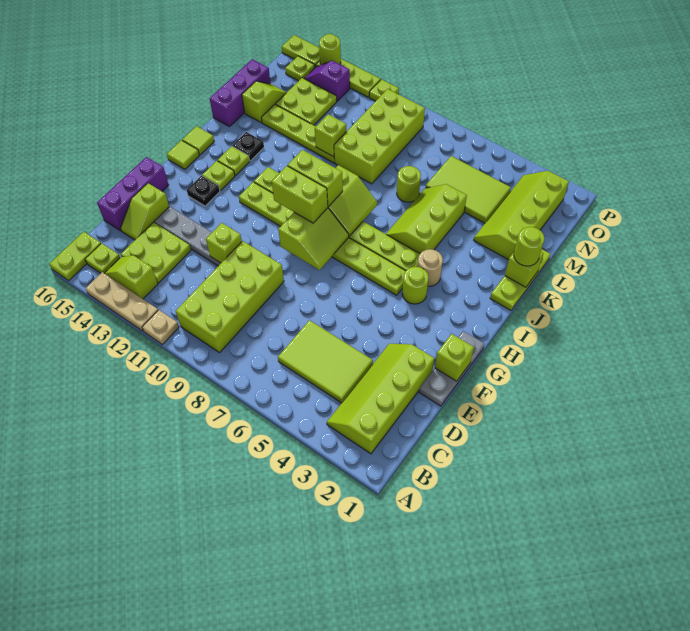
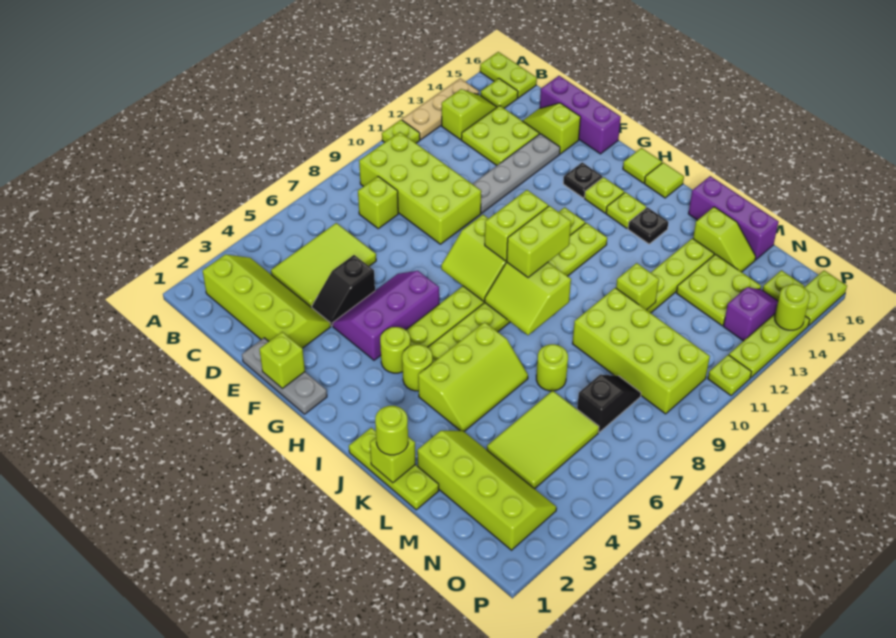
tan 1x1 plate [142,310,179,344] -> lime 1x1 plate [382,120,420,143]
none -> black 1x2 slope [312,255,375,326]
lime 1x1 brick [206,223,242,263] -> lime 1x1 brick moved to [358,176,398,229]
none -> purple 2x3 slope [333,271,439,360]
tan 1x1 round brick [417,249,443,286] -> lime 1x1 round brick [402,345,433,391]
lime 2x3 slope [386,184,467,254] -> lime 2x3 slope turned to [418,322,528,431]
none -> black 1x2 slope [577,375,641,432]

